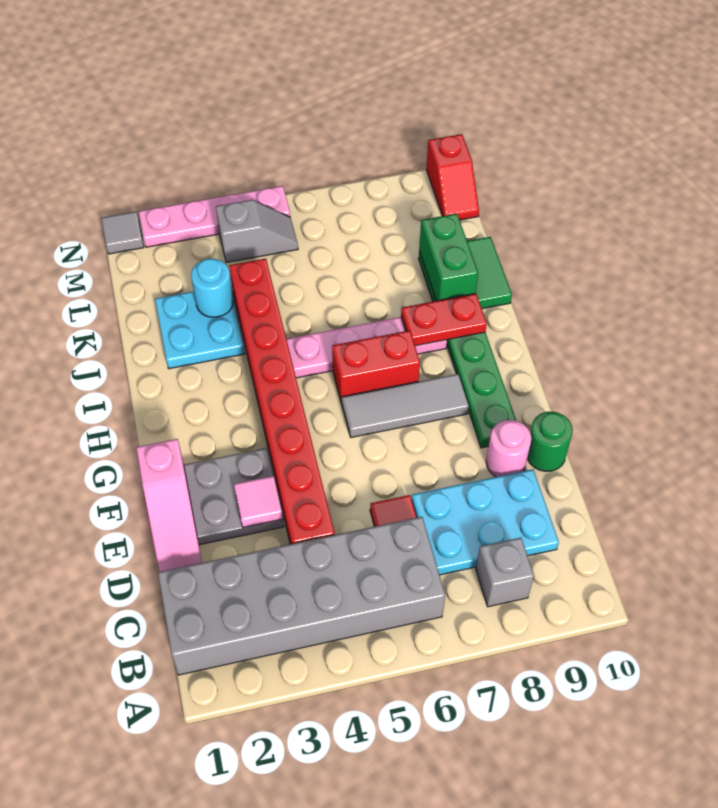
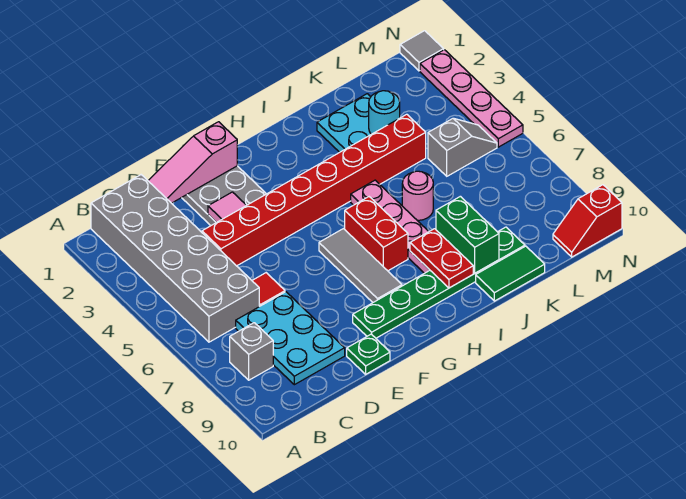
pink 1x1 round brick [486,420,532,477] -> pink 1x1 round brick moved to [402,171,433,220]
green 1x1 round brick [527,412,573,471] -> green 1x1 plate [347,334,390,374]
green 1x2 brick [419,214,478,301] -> green 1x2 brick turned to [436,196,499,273]
grey 1x2 slope [216,200,298,263] -> grey 1x2 slope turned to [428,118,497,176]

